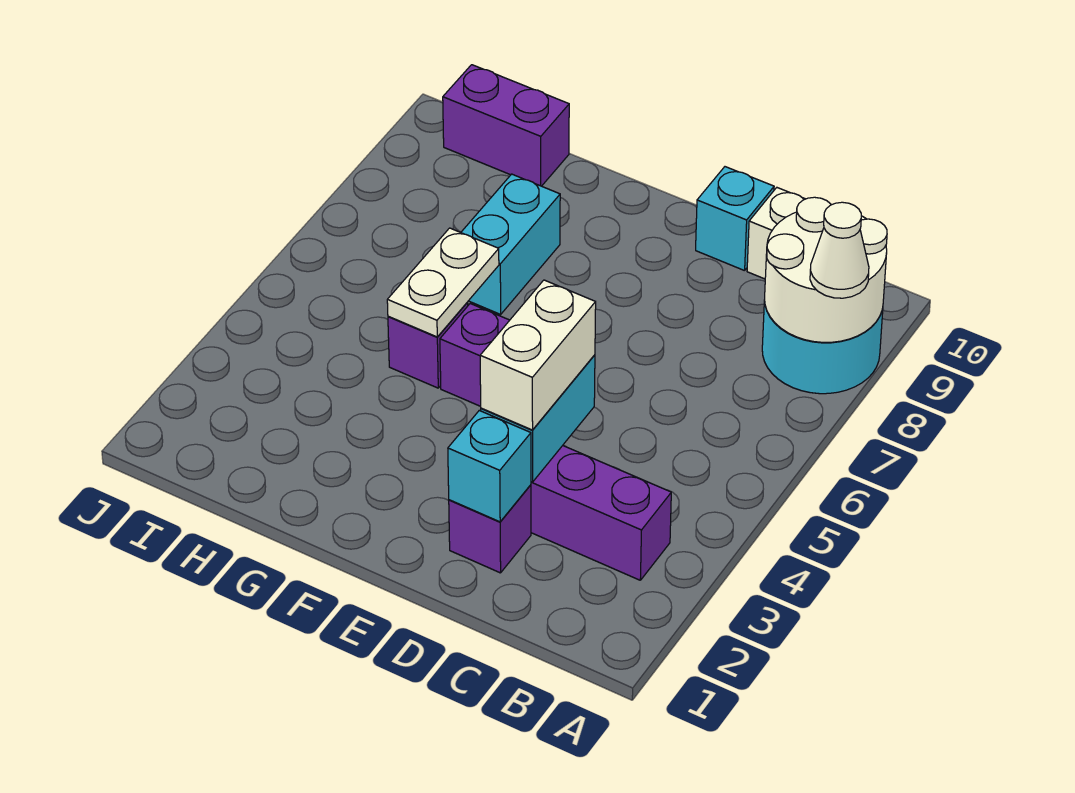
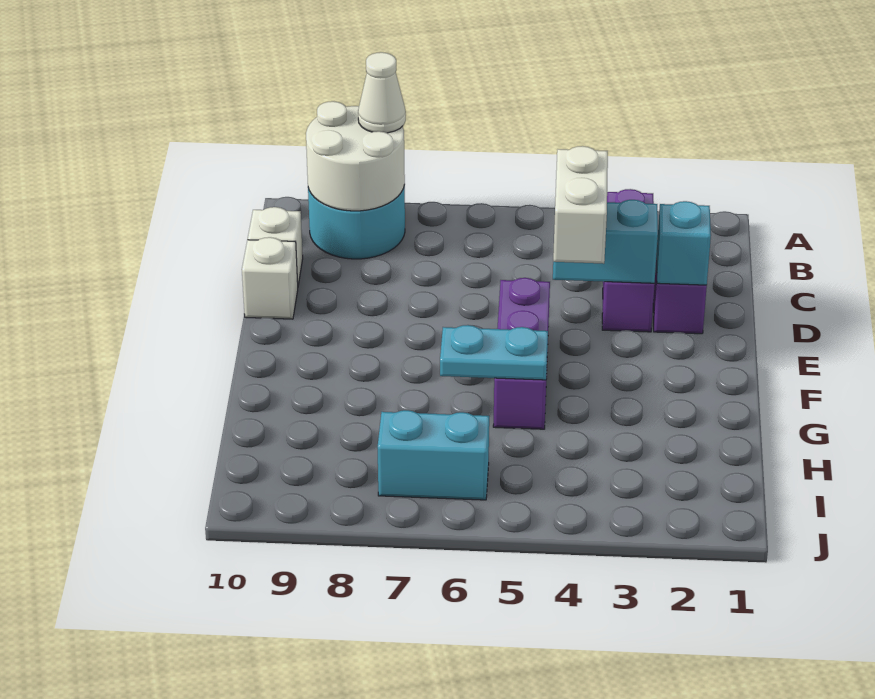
white 1x2 brick [480,280,596,430] -> white 1x2 brick turned to [553,146,608,264]
cyan 1x1 brick [696,167,774,271] -> white 1x1 brick [242,237,298,319]
white 1x2 plate [387,228,499,337] -> cyan 1x2 plate [440,325,548,380]
cyan 1x2 brick [461,174,560,314] -> cyan 1x2 brick moved to [378,410,489,500]
purple 1x2 brick [443,65,569,186] -> none

